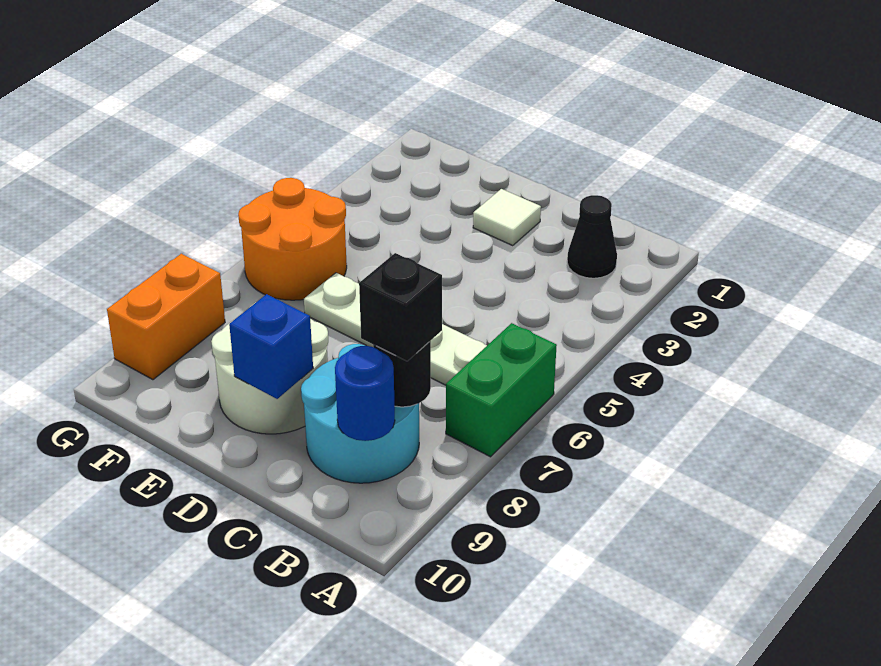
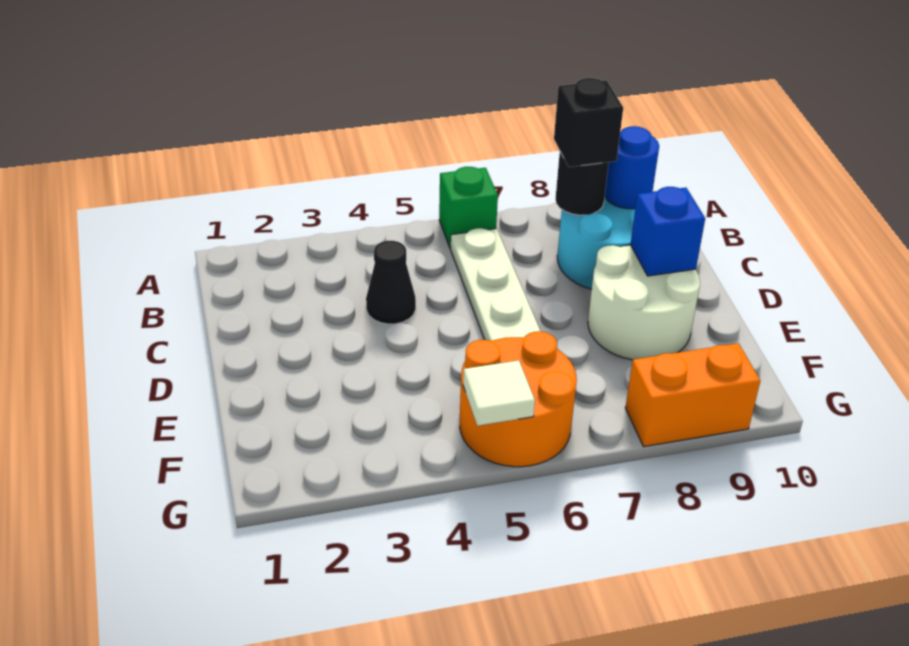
green 1x2 brick [446,323,557,457] -> green 1x1 brick [439,167,498,247]
black 1x1 cone [567,195,617,278] -> black 1x1 cone moved to [366,241,416,324]
white 1x1 tile [473,189,541,246] -> white 1x1 tile moved to [463,360,535,426]

